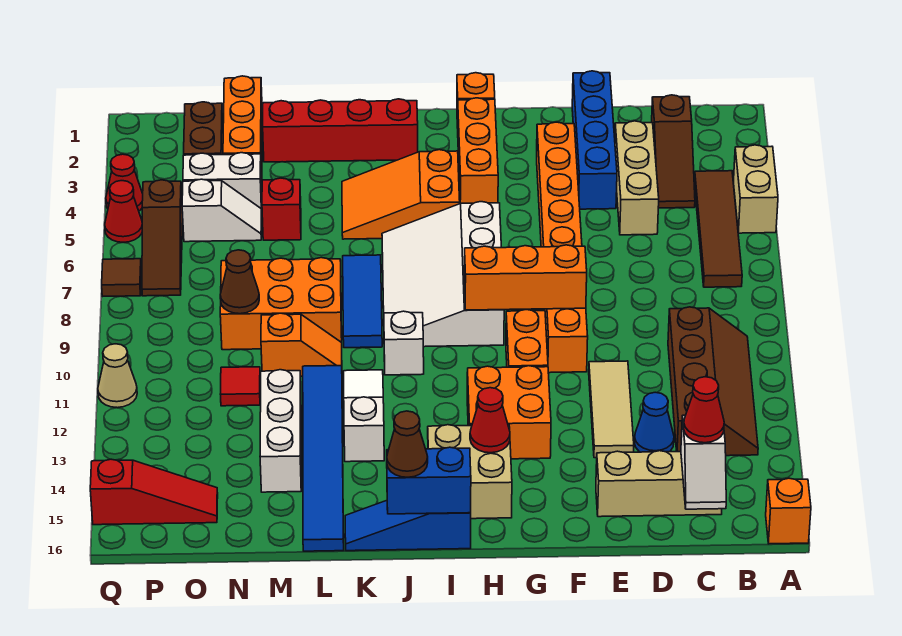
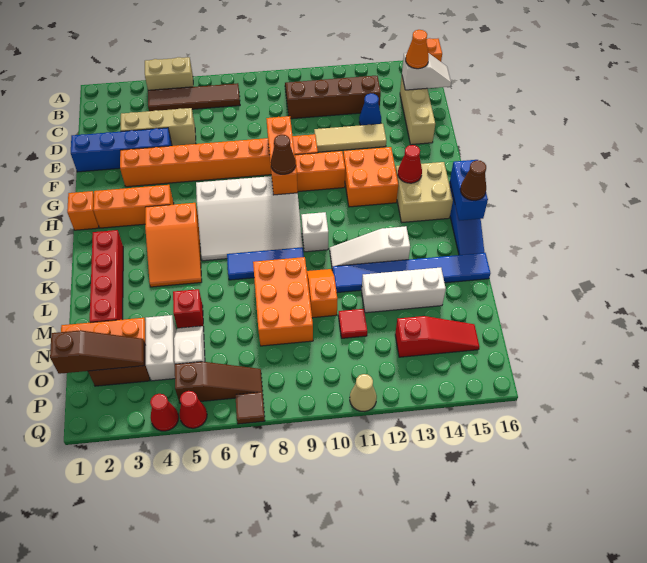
brown 1x3 slope [652,95,695,208] -> brown 1x3 slope moved to [50,330,144,374]
red 1x1 cone [684,377,724,443] -> orange 1x1 cone [406,30,429,69]
brown 1x1 cone [220,250,259,314] -> brown 1x1 cone moved to [271,135,296,174]
red 1x3 slope [90,459,218,525] -> red 1x3 slope turned to [395,316,480,357]

